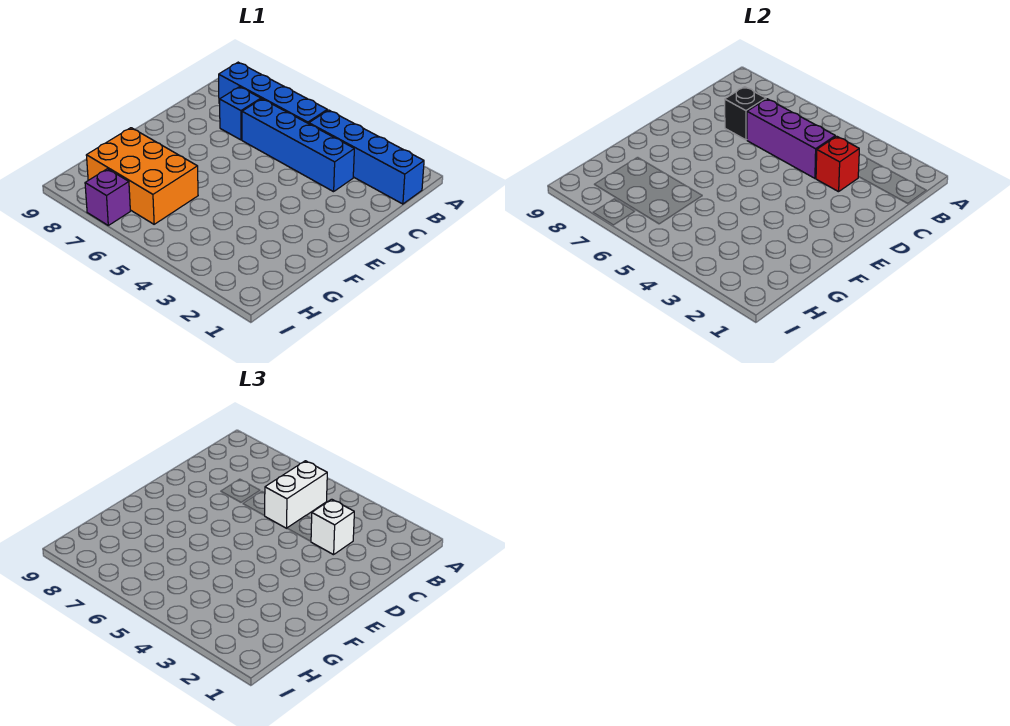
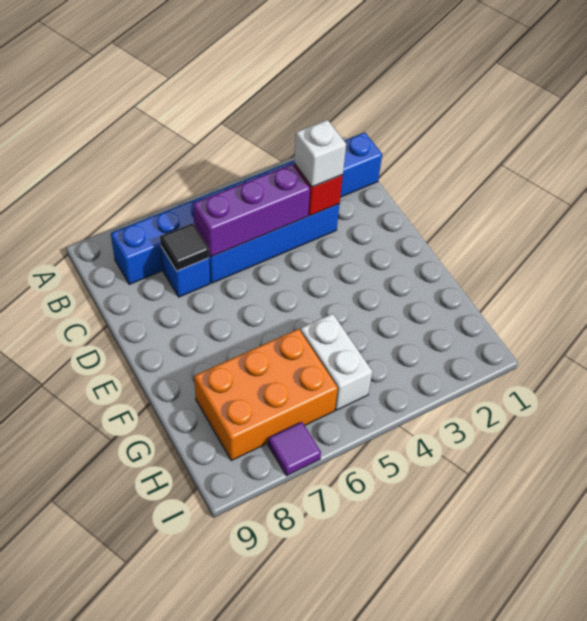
white 1x2 brick [265,461,327,528] -> white 1x2 brick moved to [300,314,372,410]
black 1x1 brick [725,87,766,140] -> black 1x1 tile [160,223,209,271]
purple 1x1 brick [85,169,130,225] -> purple 1x1 tile [268,422,321,476]

